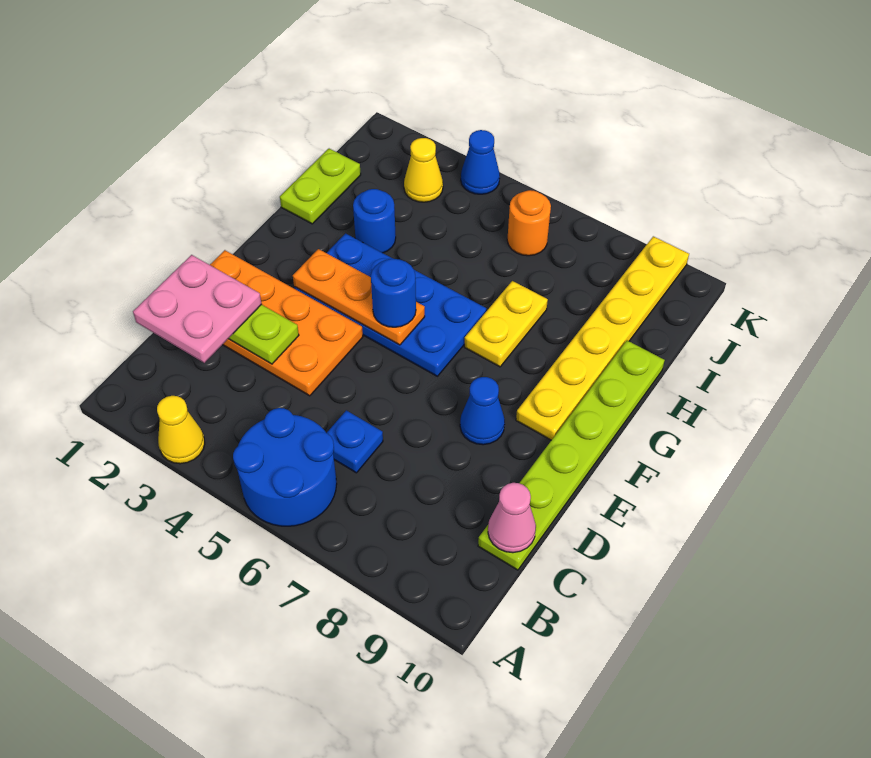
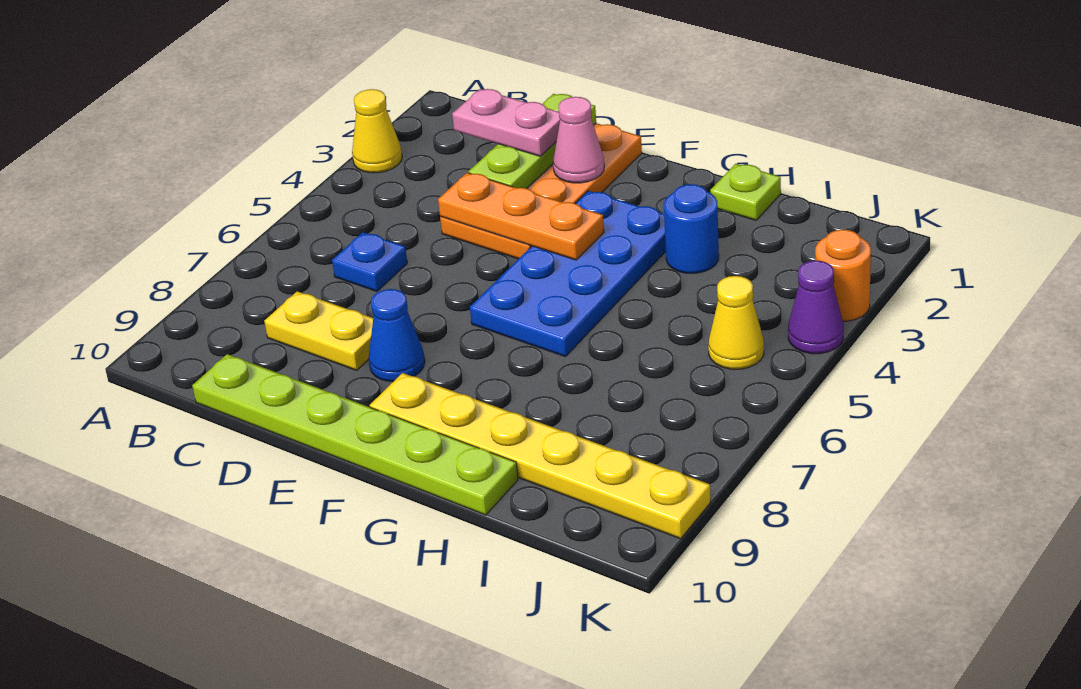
blue 2x2 round brick [233,408,337,526] -> none
pink 2x2 plate [133,255,262,363] -> pink 1x2 plate [452,89,560,156]
pink 1x1 cone [488,483,536,553] -> pink 1x1 cone moved to [553,97,604,183]
orange 1x3 plate [293,249,425,345] -> orange 1x3 plate turned to [438,173,604,260]
blue 1x1 round brick [371,259,416,327] -> none
yellow 1x2 plate [465,281,548,367] -> yellow 1x2 plate moved to [264,291,373,370]
lime 1x2 plate [280,149,361,224] -> lime 1x1 plate [710,164,781,220]
yellow 1x1 cone [404,138,443,202] -> yellow 1x1 cone moved to [708,276,764,369]
orange 1x1 round brick [507,190,551,256] -> orange 1x1 round brick moved to [815,230,871,321]
blue 1x1 cone [461,130,500,194] -> purple 1x1 cone [788,261,844,354]

